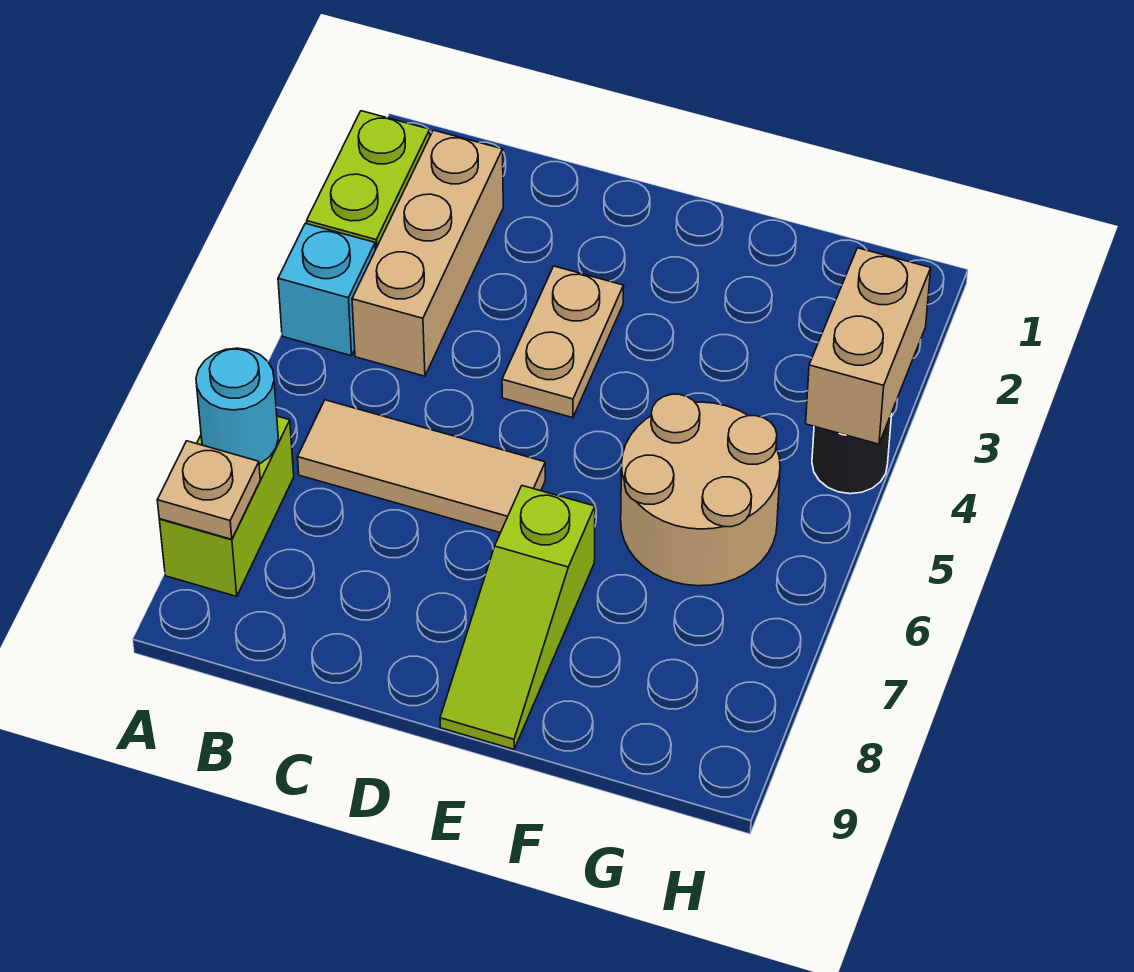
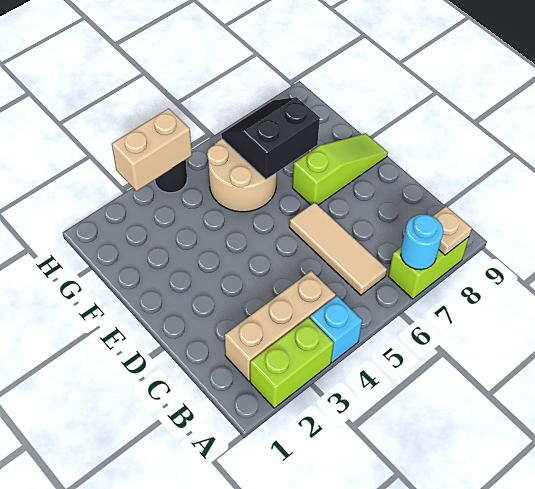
tan 1x2 plate [502,266,624,418] -> none
none -> black 2x2 slope [221,97,320,179]

